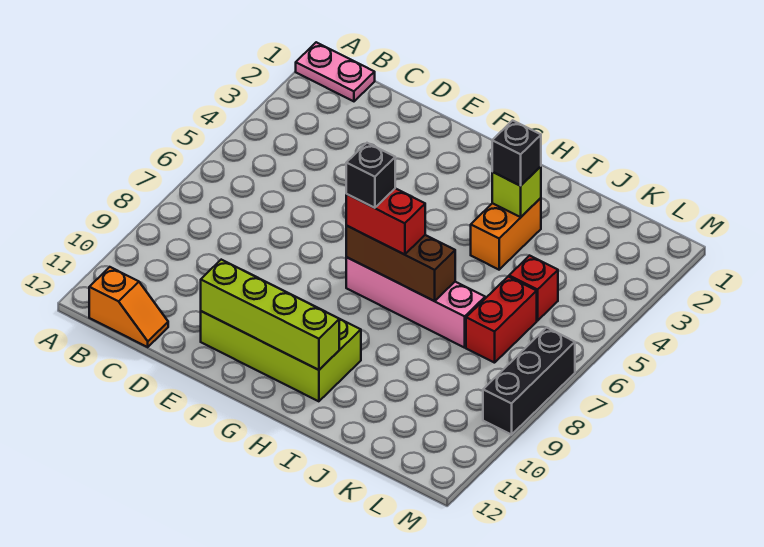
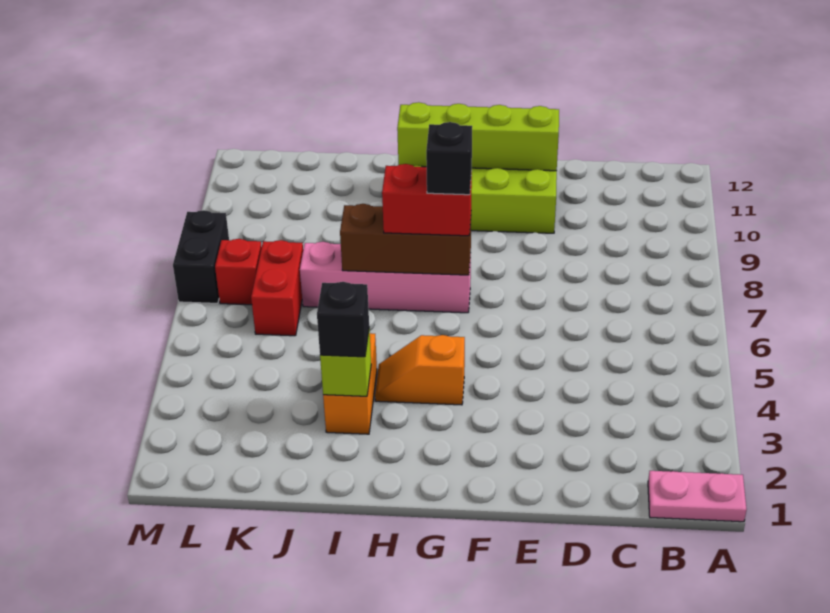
orange 1x2 slope [89,267,168,347] -> orange 1x2 slope moved to [375,335,465,405]
red 1x1 brick [509,256,558,321] -> red 1x1 brick moved to [215,239,262,305]
black 1x3 brick [483,328,575,435] -> black 1x2 brick [173,210,229,303]

